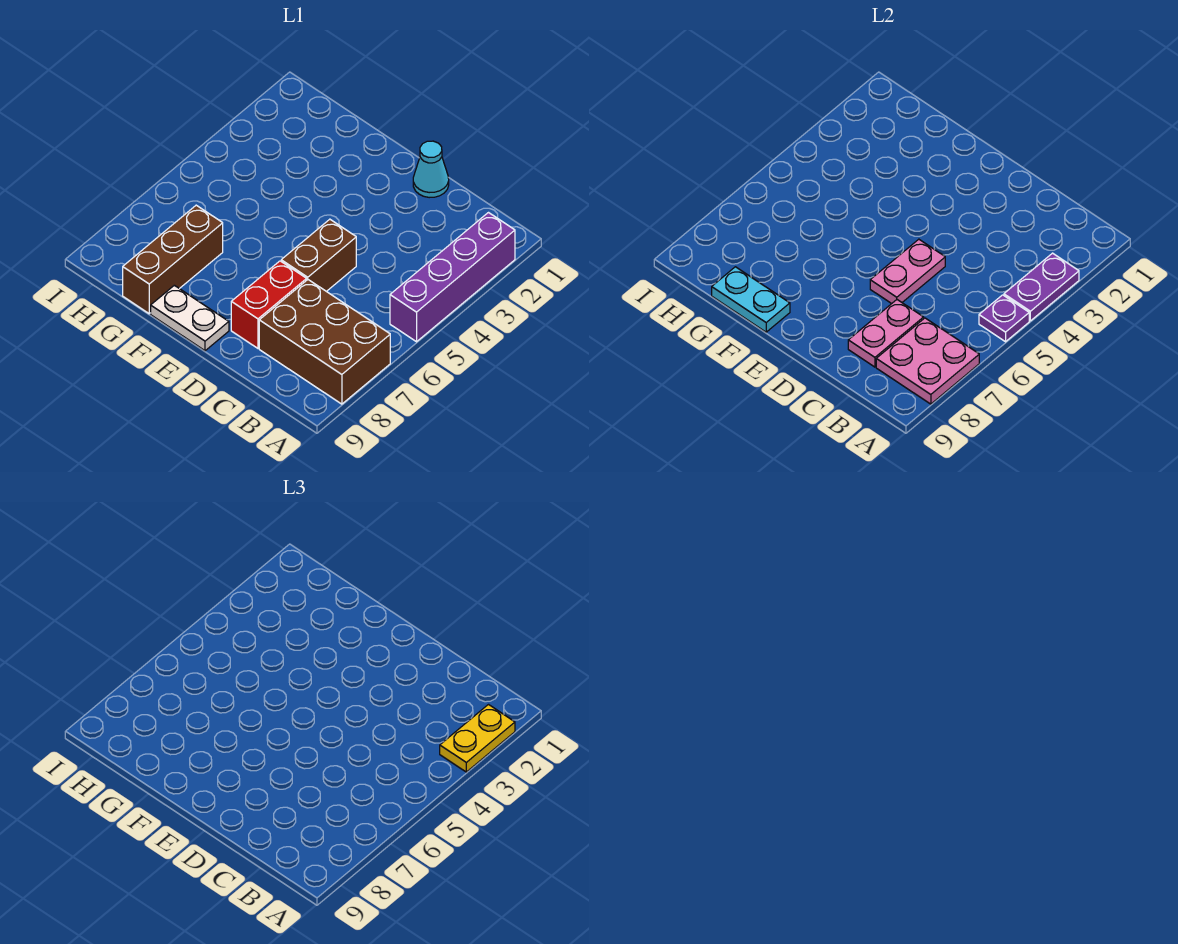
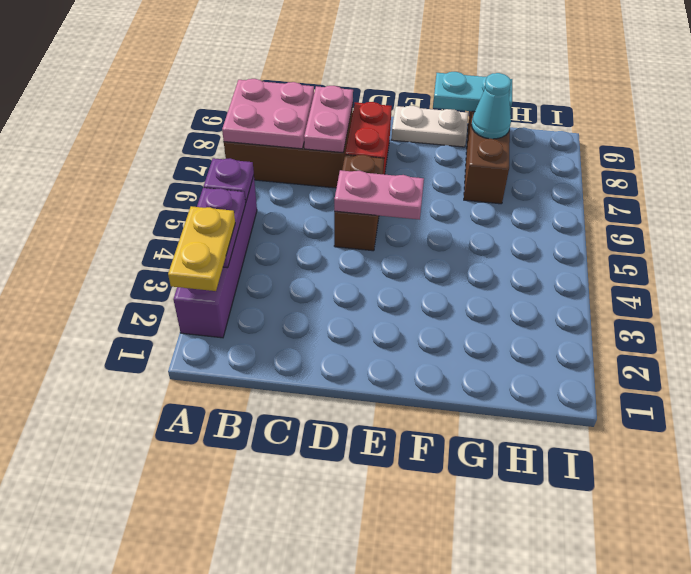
cyan 1x1 cone [413,141,449,198] -> cyan 1x1 cone moved to [472,73,511,139]
pink 1x2 plate [870,239,945,304] -> pink 1x2 plate turned to [334,170,424,220]

